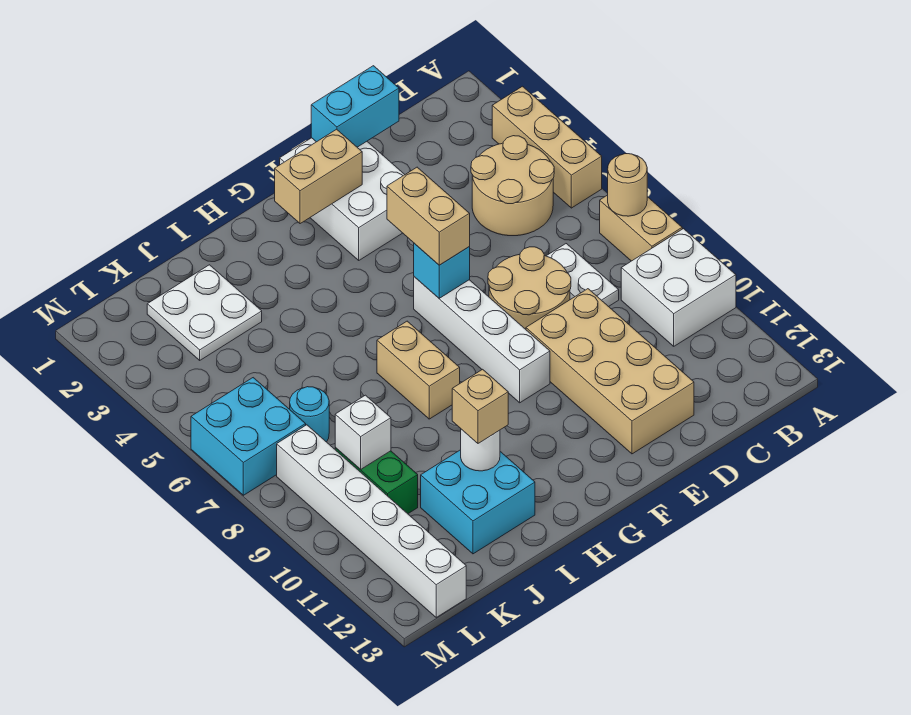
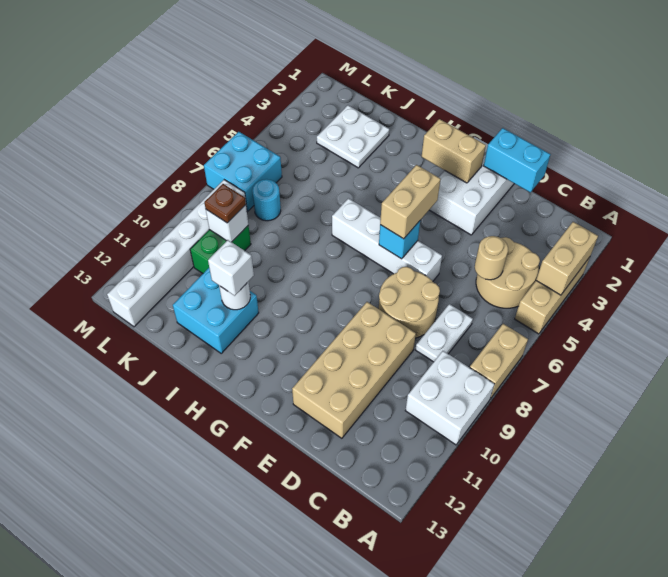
tan 1x1 round brick [608,154,647,216] -> tan 1x1 round brick moved to [475,236,508,280]
white 1x4 brick [414,277,550,403] -> white 1x4 brick turned to [332,198,442,281]
tan 1x2 brick [377,321,460,419] -> tan 1x2 brick moved to [536,222,598,295]
tan 1x1 brick [452,369,508,443] -> white 1x1 brick [208,240,254,296]
none -> brown 1x1 plate [204,184,246,223]

